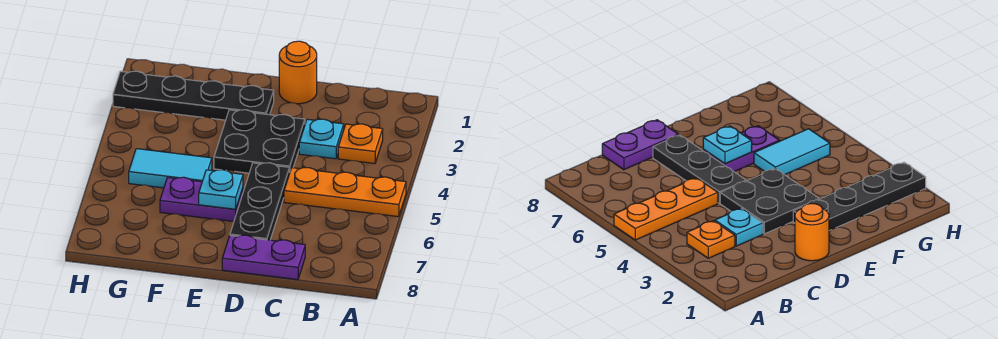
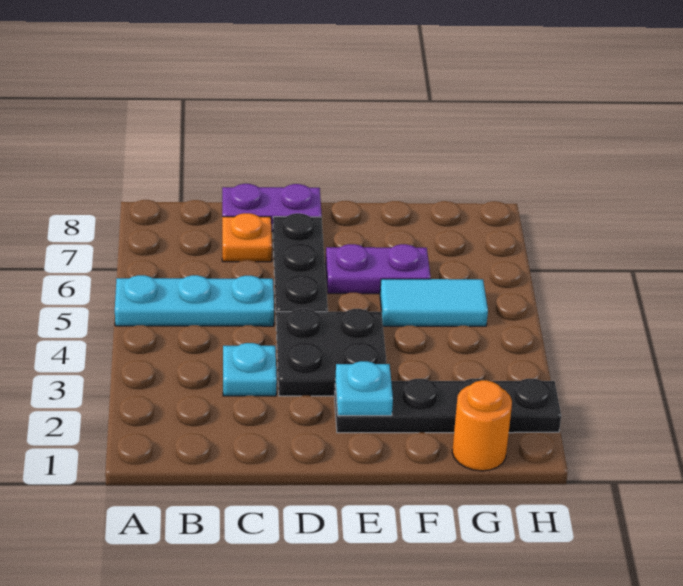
orange 1x3 plate [284,168,406,217] -> cyan 1x3 plate [115,275,274,326]
orange 1x1 plate [338,124,383,164] -> orange 1x1 plate moved to [222,213,272,262]
orange 1x1 round brick [279,41,317,104] -> orange 1x1 round brick moved to [452,380,512,471]
cyan 1x1 plate [199,170,243,209] -> cyan 1x1 plate moved to [335,361,393,416]

